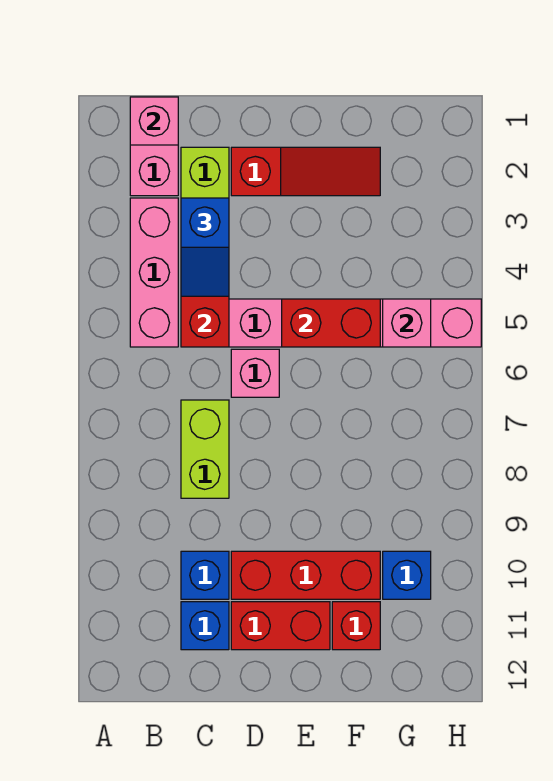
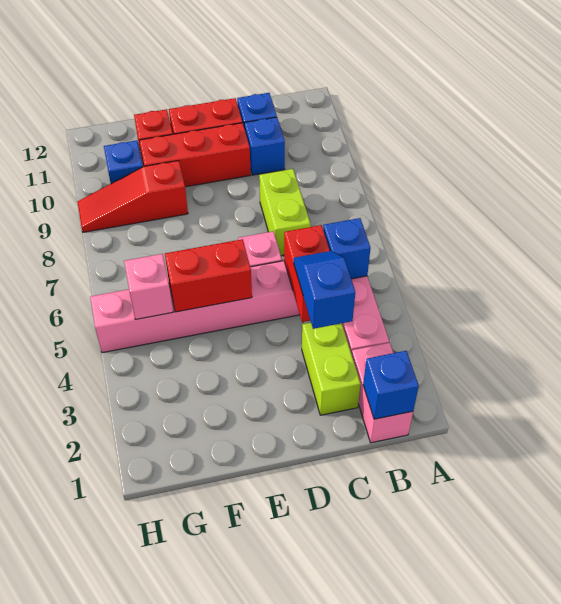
pink 1x1 brick [130,97,178,145] -> blue 1x1 brick [363,351,419,419]
none -> blue 1x1 brick [323,218,371,279]
red 1x3 slope [231,147,380,196] -> red 1x3 slope moved to [78,161,188,232]

